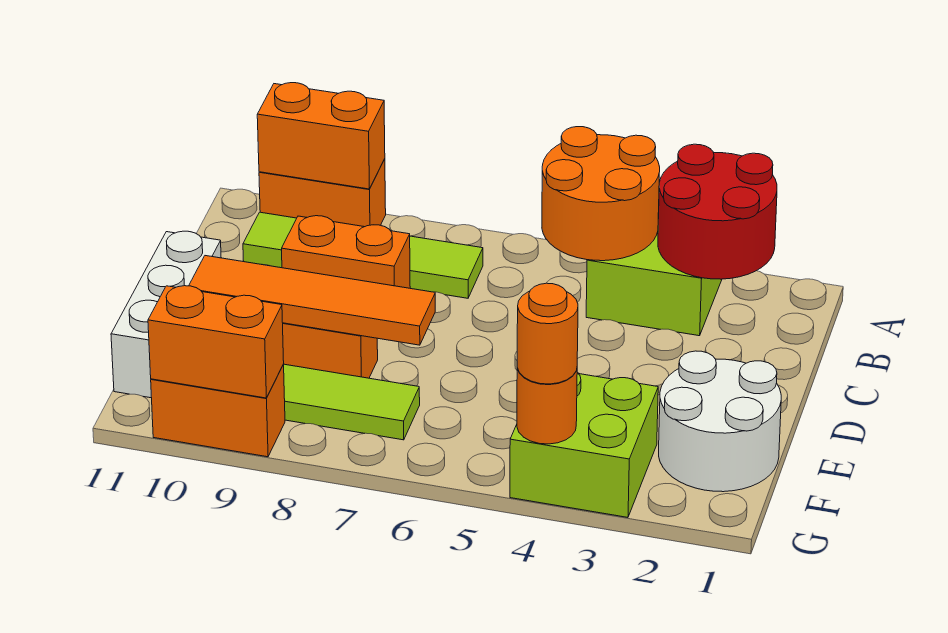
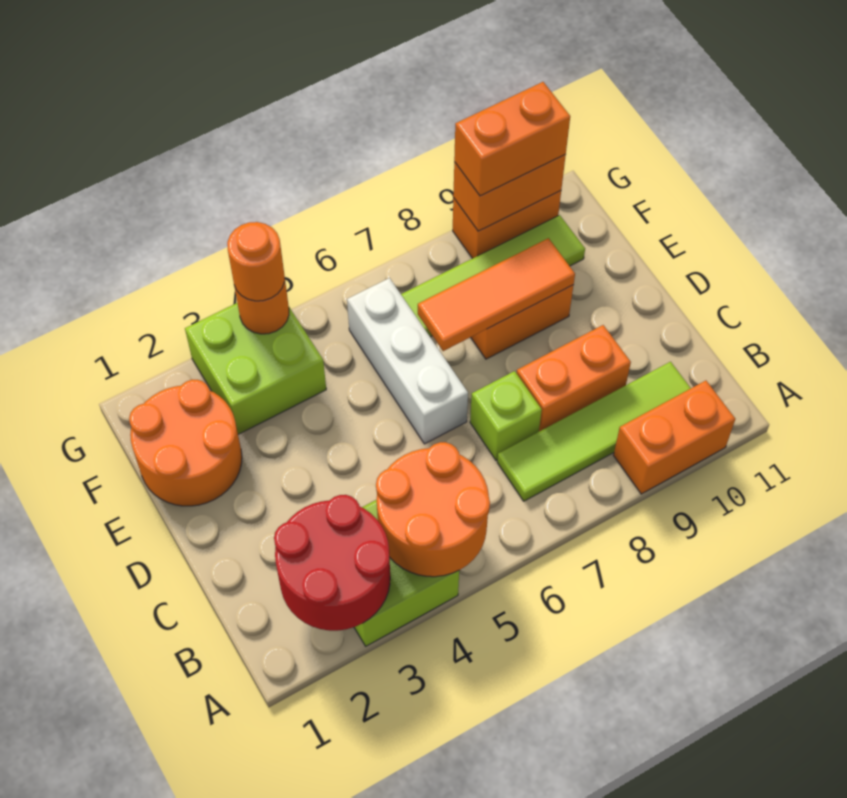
orange 1x2 brick [257,83,385,189] -> orange 1x2 brick moved to [454,82,570,196]
none -> lime 1x1 brick [470,371,542,460]
white 1x3 brick [111,231,221,398] -> white 1x3 brick moved to [347,278,468,444]
white 2x2 round brick [659,351,781,492] -> orange 2x2 round brick [129,380,242,506]
orange 1x4 tile [189,256,435,345] -> orange 1x3 tile [418,238,575,351]

